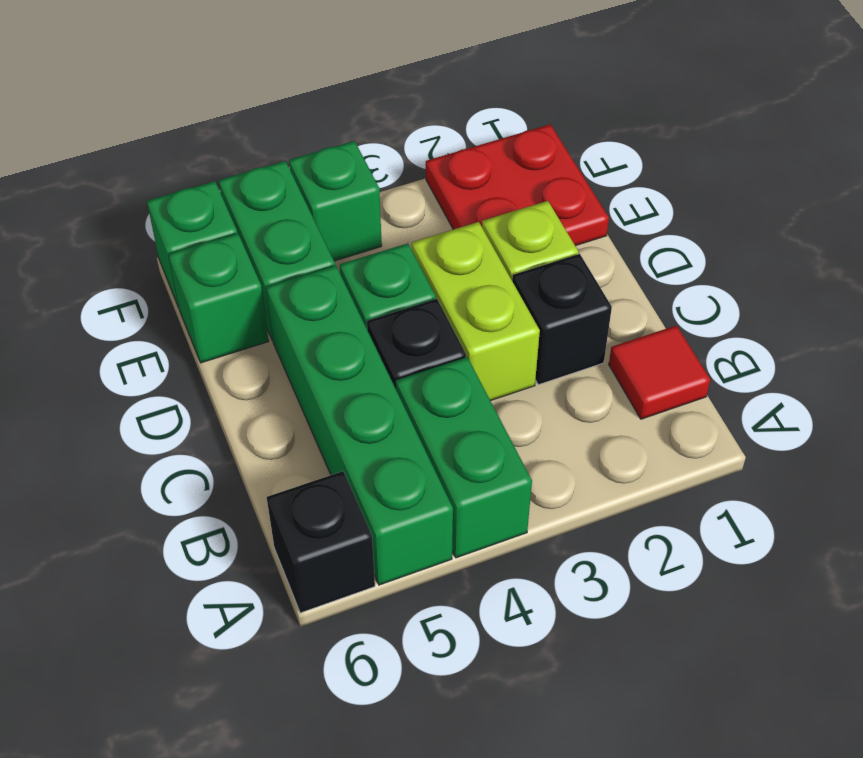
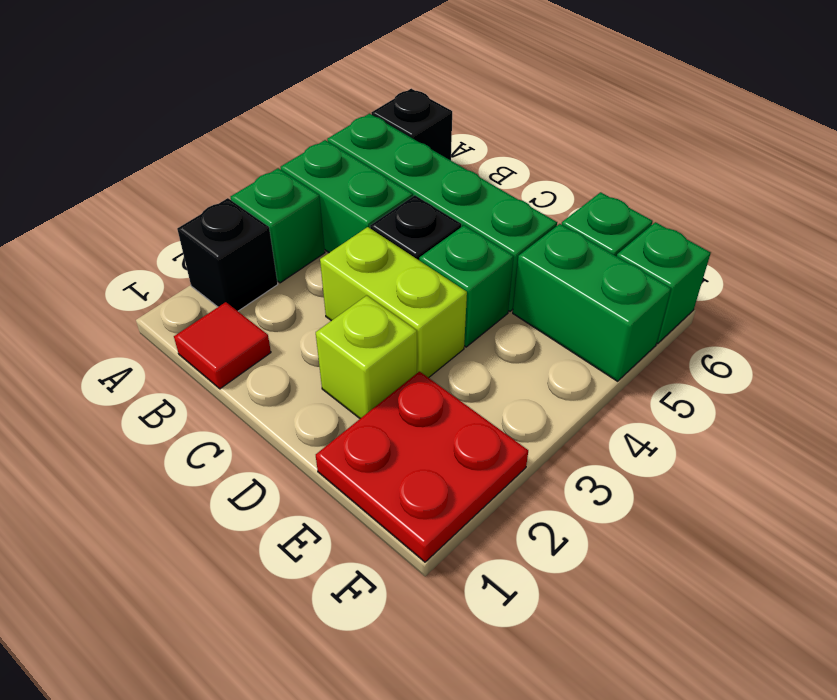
black 1x1 brick [512,254,612,385] -> black 1x1 brick moved to [177,198,278,311]
green 1x1 brick [289,141,382,261] -> green 1x1 brick moved to [231,168,325,283]

